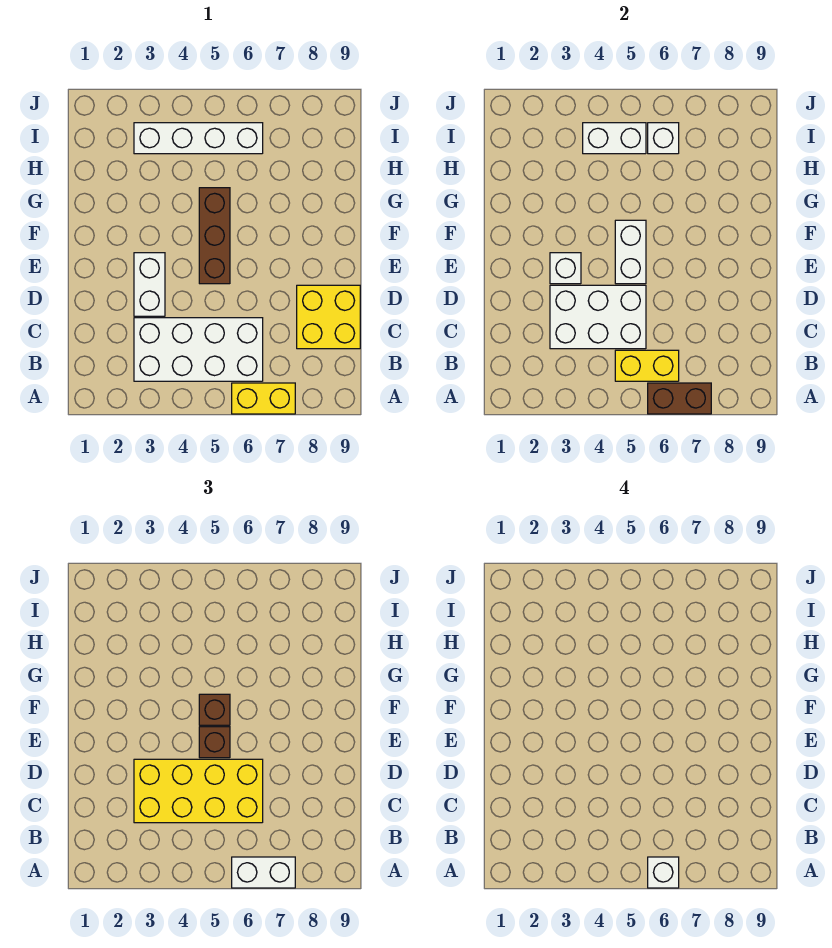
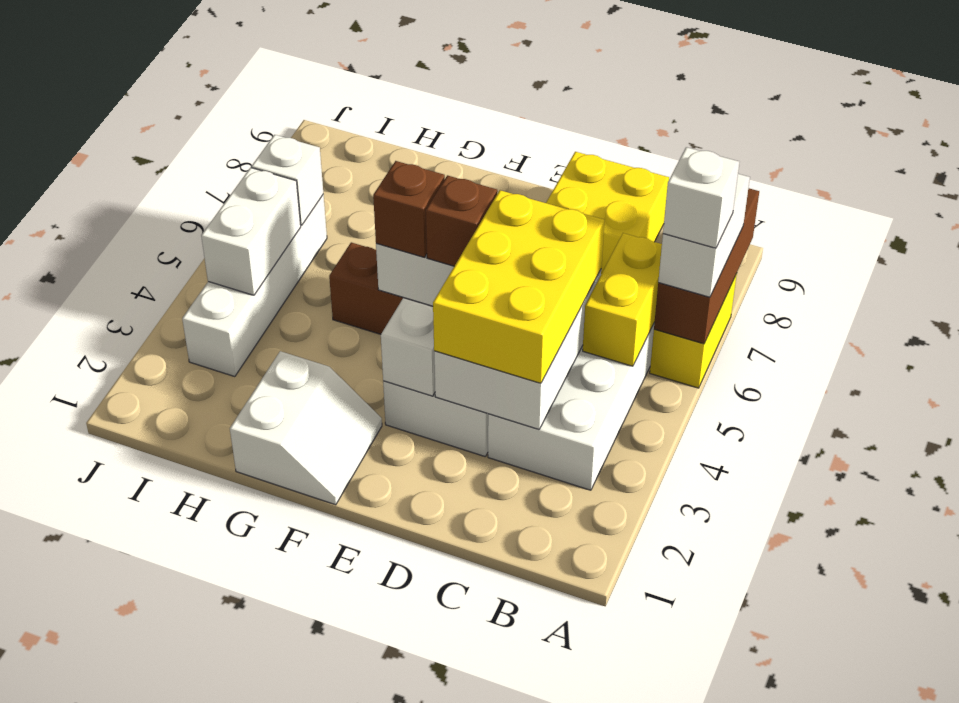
brown 1x2 brick [648,383,711,414] -> brown 1x3 brick [654,188,759,344]
yellow 2x4 brick [134,759,263,823] -> yellow 2x3 brick [433,190,604,383]
none -> white 2x2 slope [230,351,382,505]

